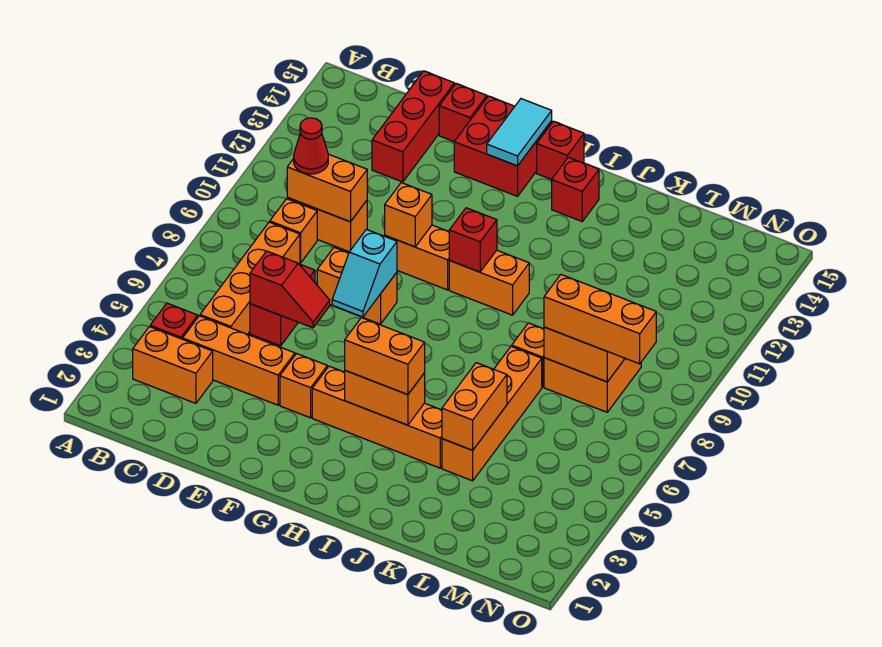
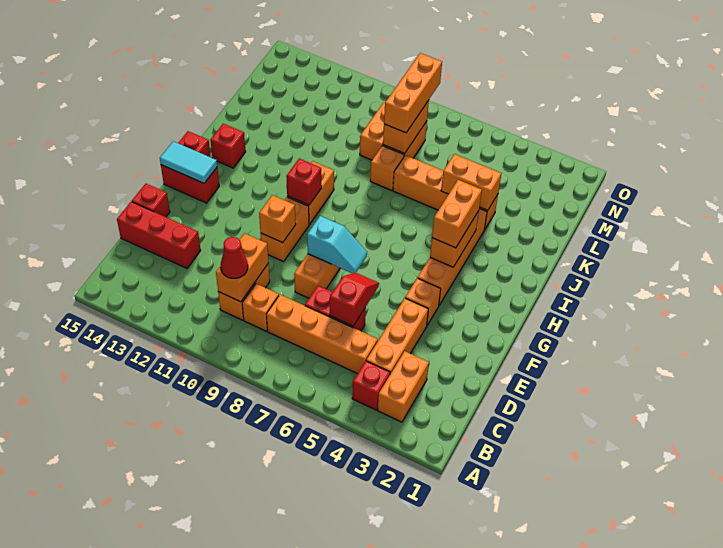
red 2x2 brick [454,96,552,196] -> red 1x2 brick [161,165,219,203]

